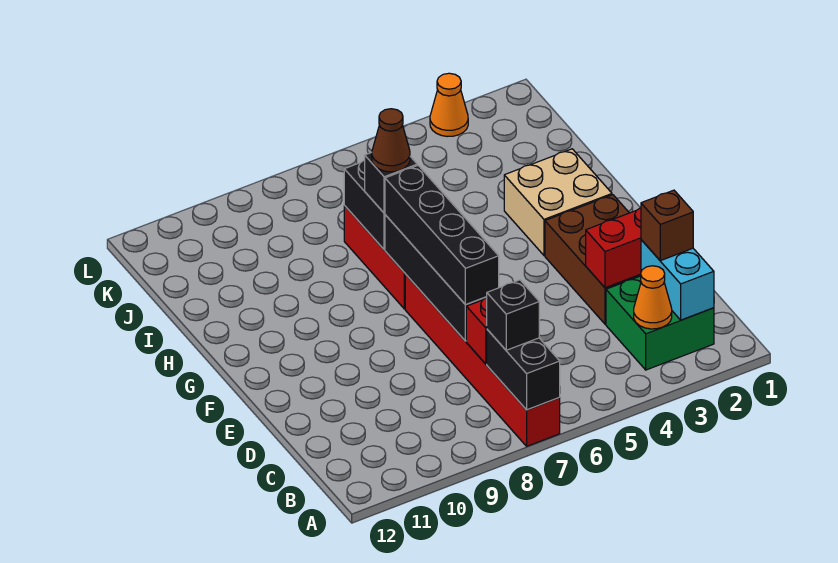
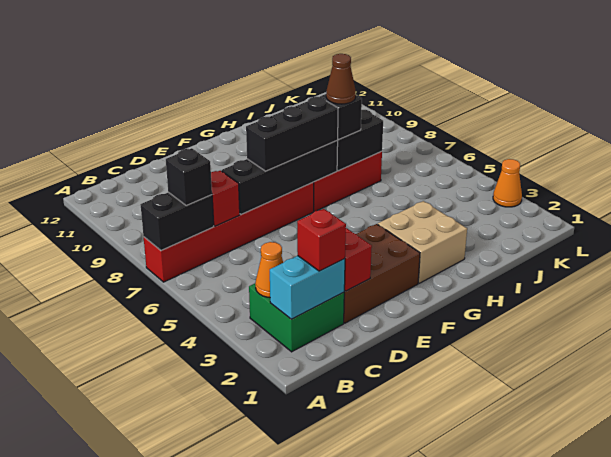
brown 1x1 brick [641,190,693,261] -> red 1x1 brick [297,209,346,271]
black 1x4 brick [385,165,499,305] -> black 1x3 brick [246,97,338,171]

